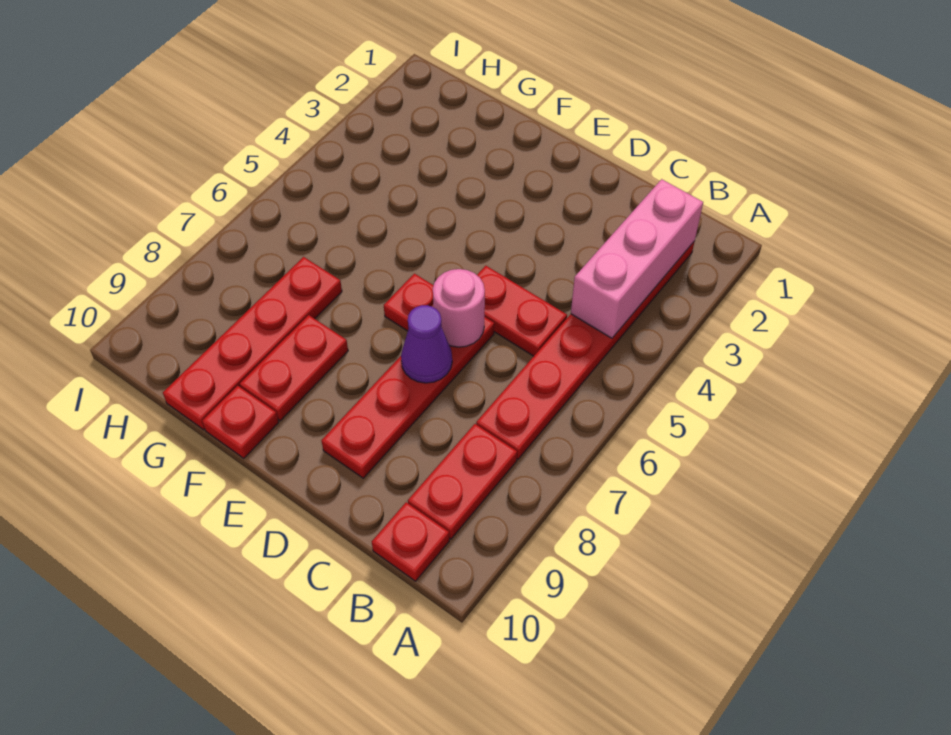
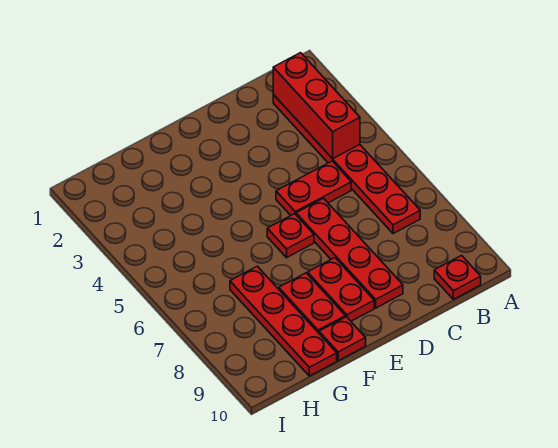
pink 1x3 brick [571,179,703,338] -> red 1x3 brick [273,53,360,159]
red 1x2 plate [408,424,517,539] -> red 1x2 plate moved to [308,258,374,321]
pink 1x1 round brick [433,269,485,347] -> none
purple 1x1 cone [401,305,452,383] -> none

